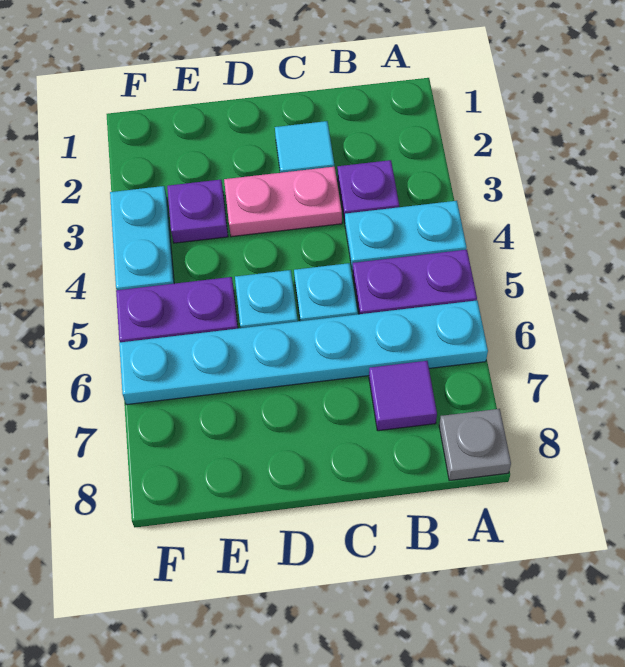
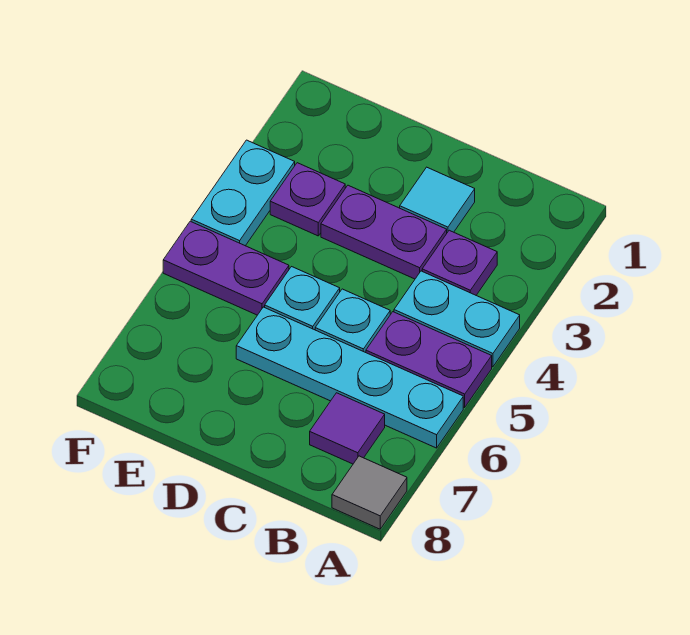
cyan 1x6 plate [119,300,488,405] -> cyan 1x4 plate [236,307,463,448]
grey 1x1 plate [439,409,511,481] -> grey 1x1 tile [332,456,407,529]
pink 1x2 plate [224,167,342,237] -> purple 1x2 plate [321,185,447,279]

